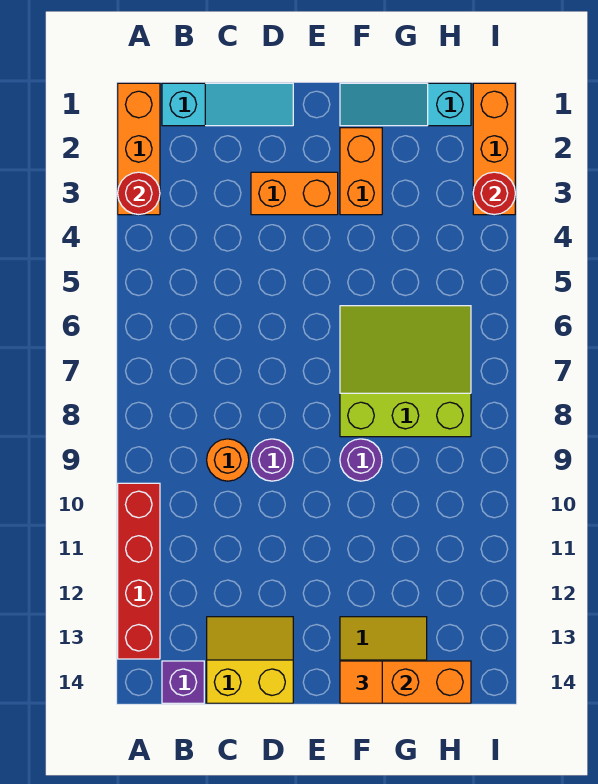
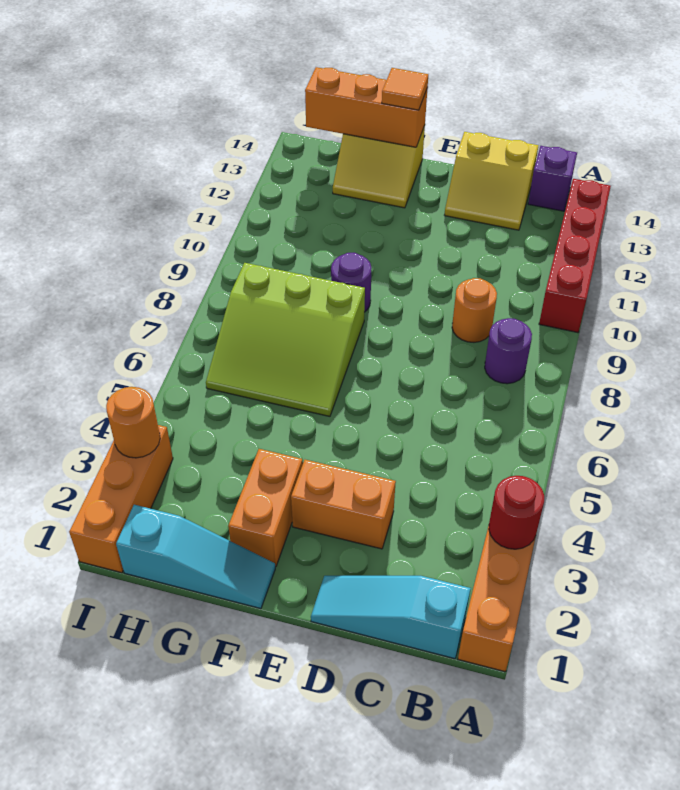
purple 1x1 round brick [251,439,293,481] -> purple 1x1 round brick moved to [485,318,532,384]
red 1x1 round brick [473,172,515,215] -> orange 1x1 round brick [106,387,160,458]

